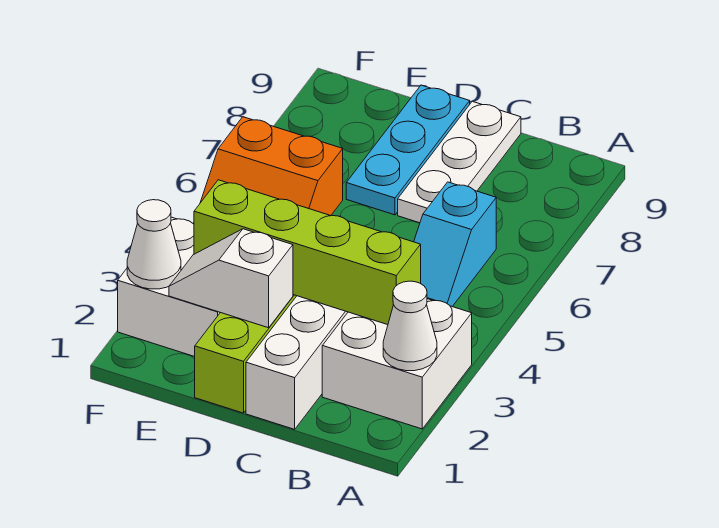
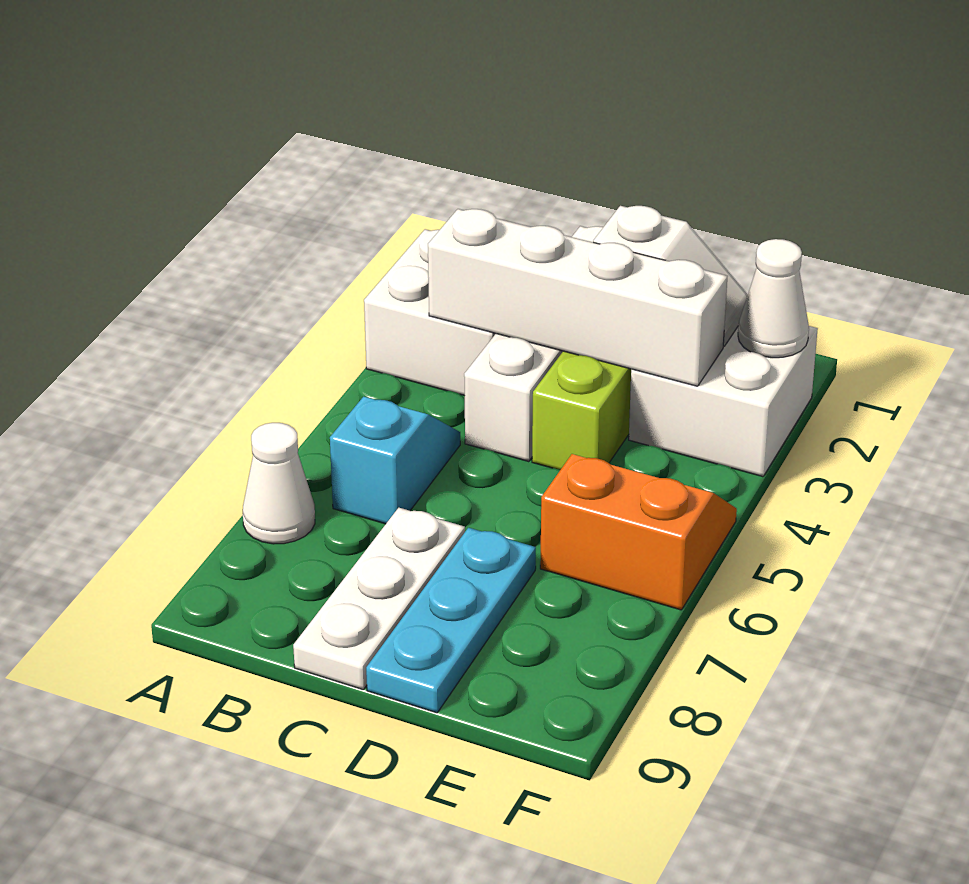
white 1x1 cone [383,281,437,371] -> white 1x1 cone moved to [243,423,315,544]
lime 1x4 brick [194,180,421,325] -> white 1x4 brick [428,209,728,386]

